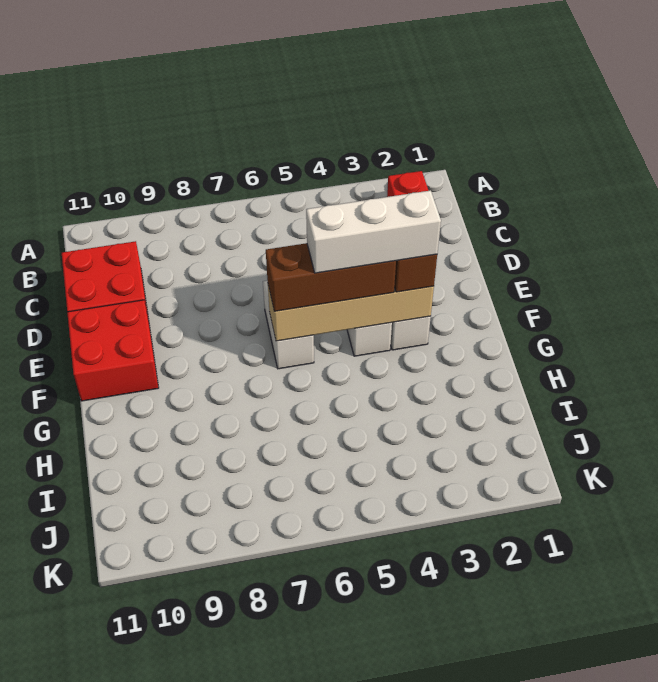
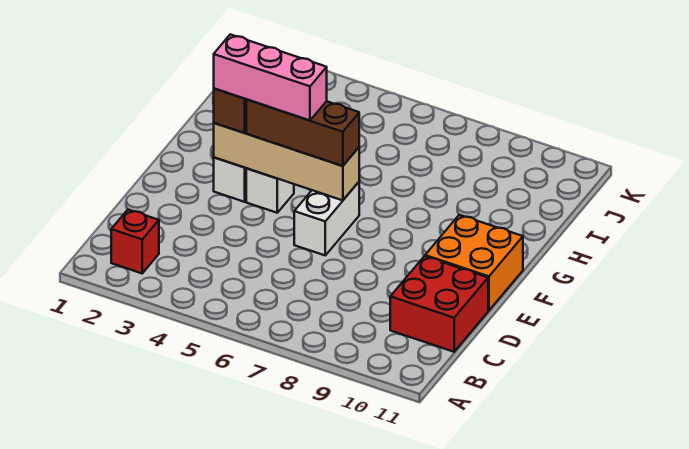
red 2x2 brick [67,300,159,401] -> orange 2x2 brick [425,215,523,310]
white 1x3 brick [306,190,441,273] -> pink 1x3 brick [214,34,327,121]

